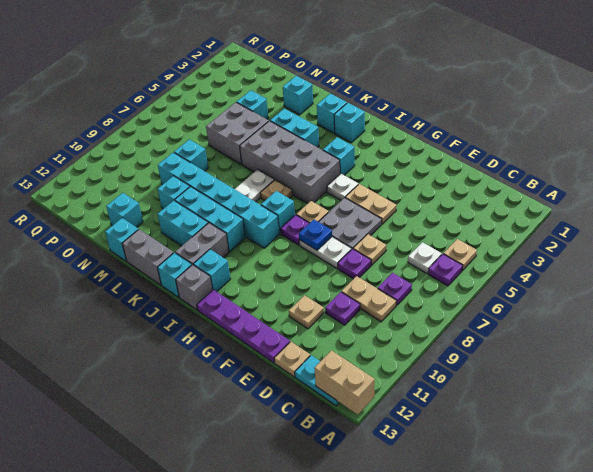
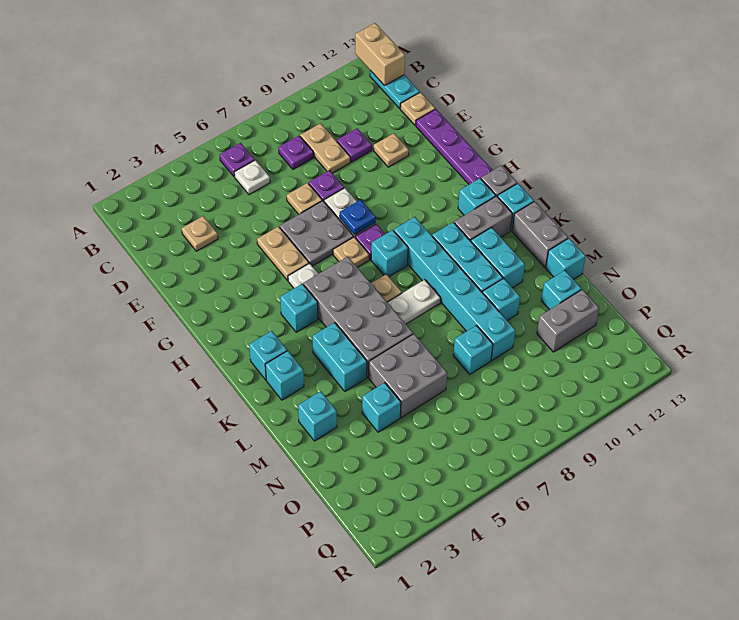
tan 1x1 plate [443,239,477,270] -> tan 1x1 plate moved to [182,216,218,251]
none -> grey 1x2 brick [537,289,599,352]

